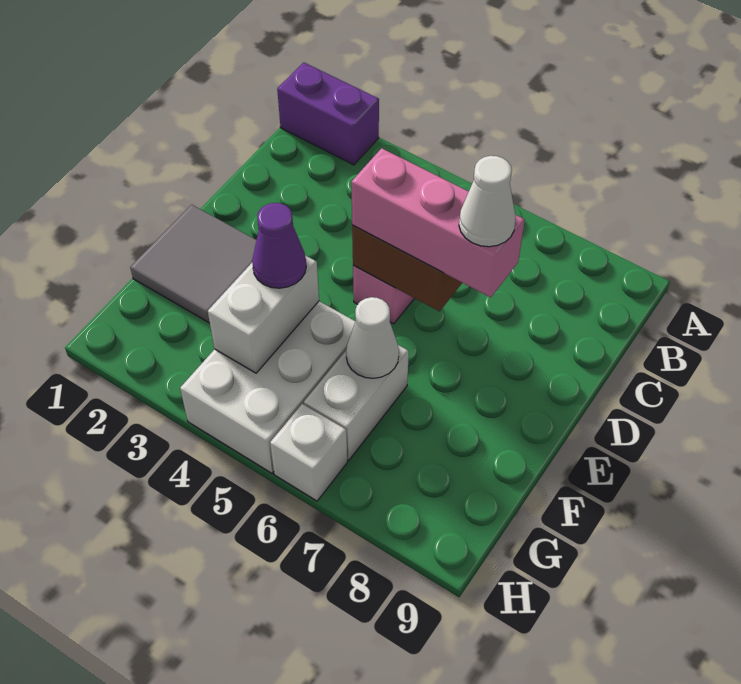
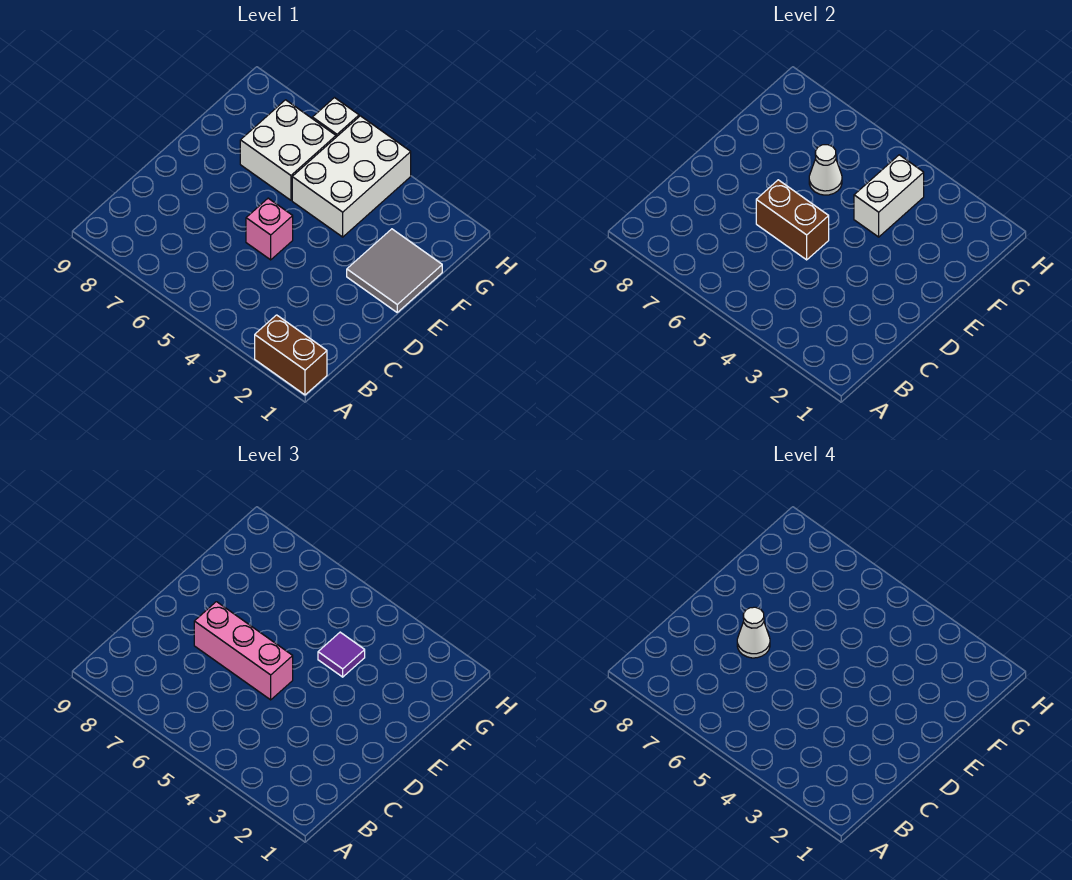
purple 1x2 brick [277,62,379,165] -> brown 1x2 brick [255,315,327,395]
purple 1x1 cone [252,203,306,288] -> purple 1x1 tile [318,632,365,677]
white 1x2 brick [304,345,409,460] -> white 2x2 brick [240,100,336,200]

